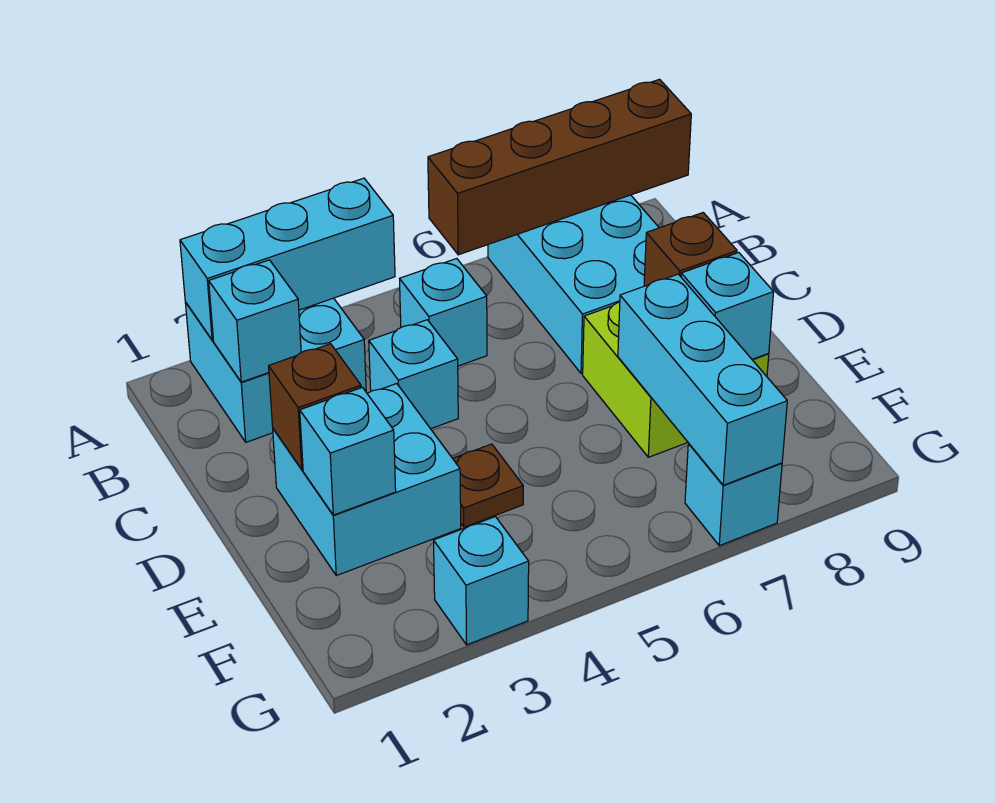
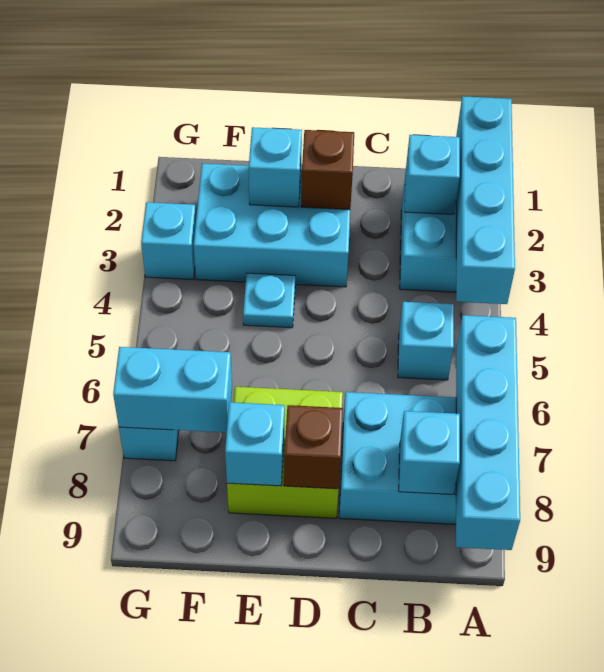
cyan 1x3 brick [180,178,395,340] -> cyan 1x4 brick [456,96,515,304]
brown 1x4 brick [428,79,691,255] -> cyan 1x4 brick [456,315,520,550]
cyan 1x1 brick [369,320,458,429] -> cyan 1x1 brick moved to [399,411,460,494]
cyan 2x2 brick [273,384,461,576] -> cyan 2x3 brick [194,163,350,287]
brown 1x1 plate [453,444,523,527] -> cyan 1x1 plate [243,273,295,328]
cyan 1x3 brick [618,274,787,485] -> cyan 1x2 brick [113,347,232,432]

